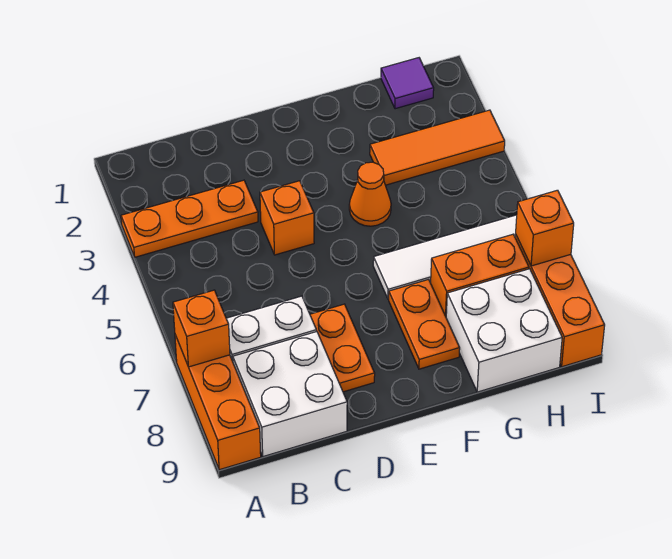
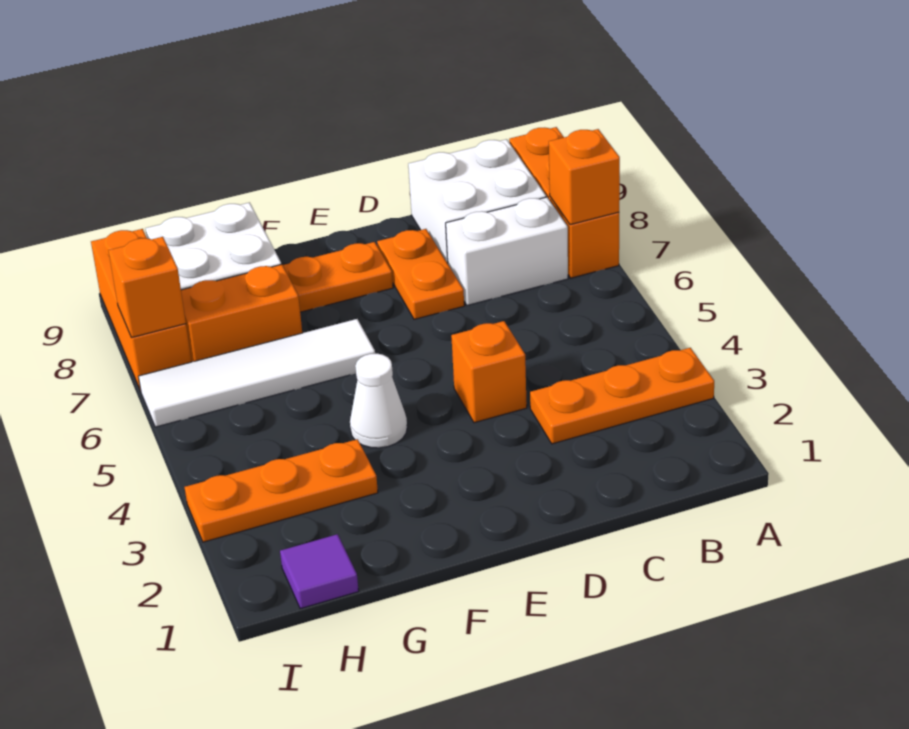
orange 1x1 cone [349,162,391,226] -> white 1x1 cone [350,354,407,448]
orange 1x2 plate [389,279,460,369] -> orange 1x2 plate turned to [283,242,393,312]
orange 1x3 tile [370,110,505,185] -> orange 1x3 plate [185,439,378,542]

